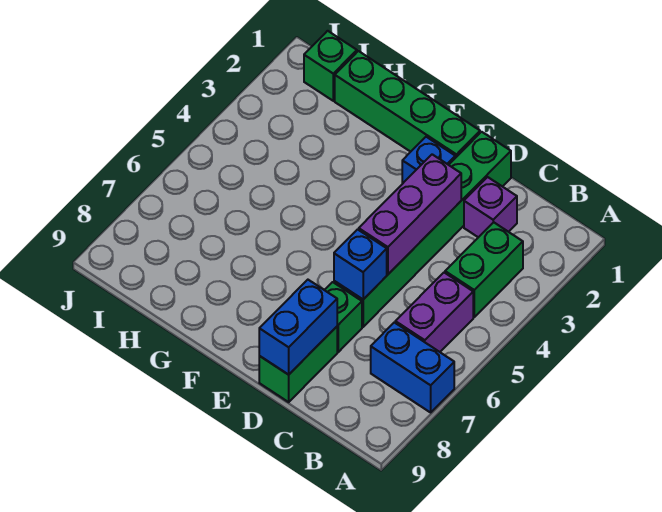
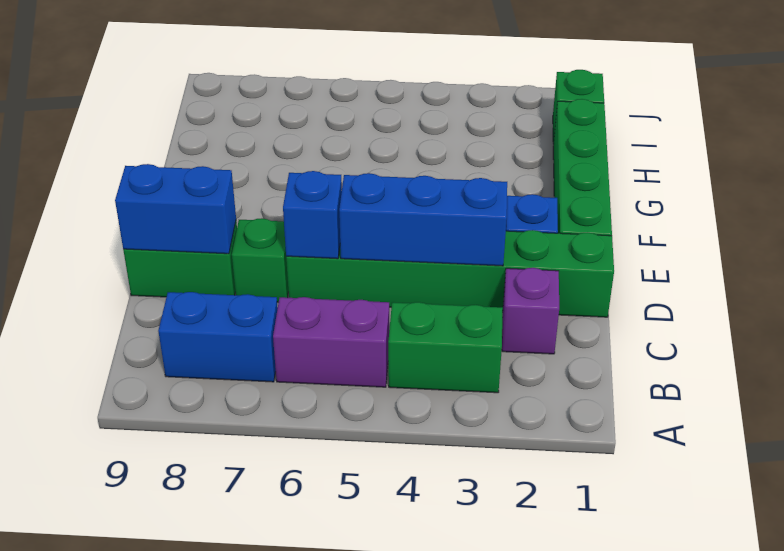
blue 1x2 brick [371,322,454,412] -> blue 1x2 brick turned to [158,292,278,382]
purple 1x3 brick [359,154,461,274] -> blue 1x3 brick [339,173,507,266]

